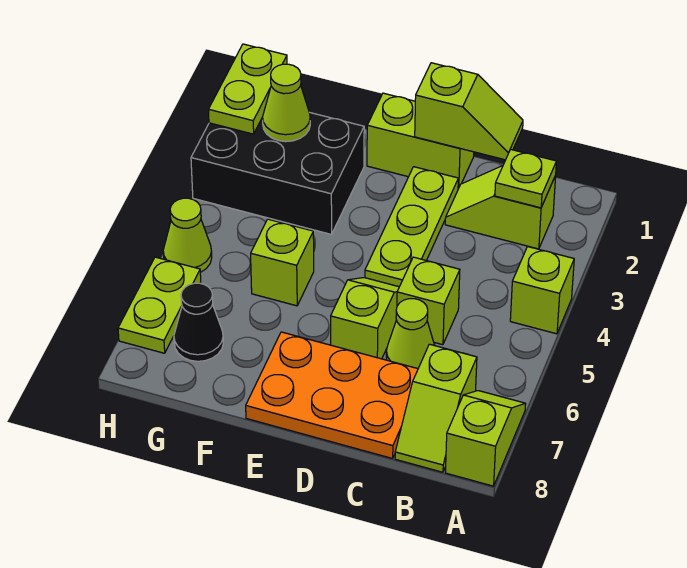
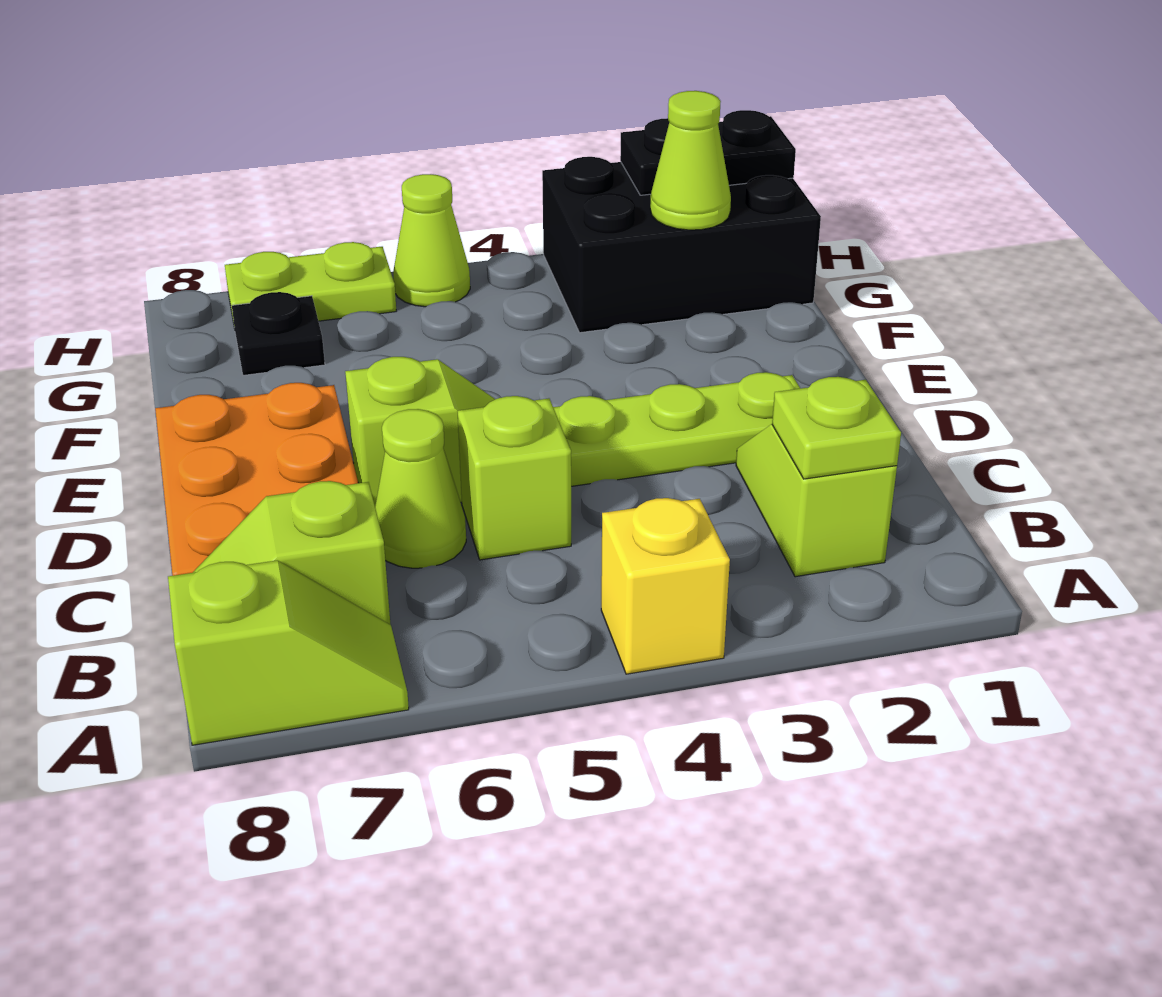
lime 1x1 brick [510,247,574,334] -> yellow 1x1 brick [601,498,730,674]
lime 1x2 slope [415,63,523,160] -> none
lime 1x2 brick [367,93,474,189] -> none
black 2x3 brick [191,112,364,234] -> black 2x3 brick turned to [542,157,821,333]
lime 1x1 brick [251,219,314,306] -> none
black 1x1 cone [174,283,223,361] -> black 1x1 plate [232,292,325,375]
lime 1x2 plate [208,44,287,134] -> black 1x2 plate [620,110,796,195]

